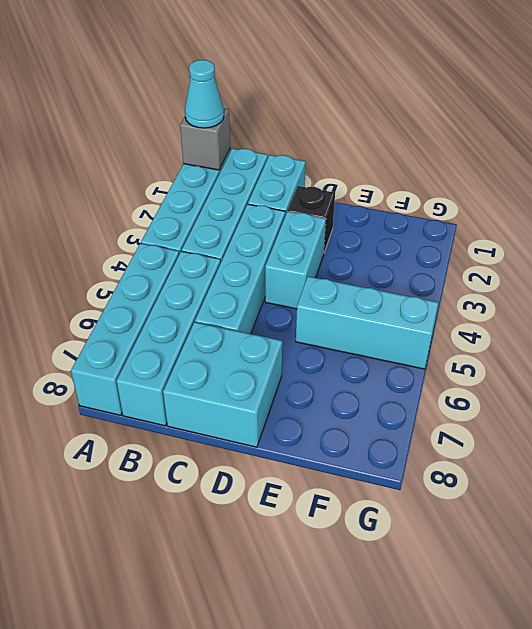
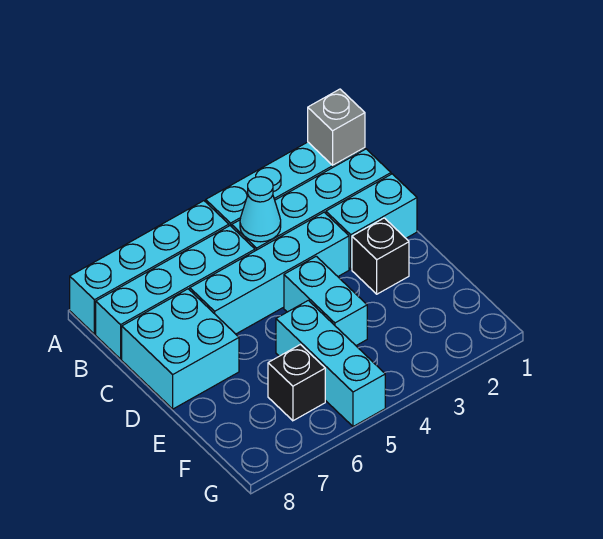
cyan 1x1 cone [185,60,224,128] -> cyan 1x1 cone moved to [240,177,281,242]
cyan 1x2 brick [265,212,326,309] -> cyan 1x2 brick turned to [284,256,367,346]
none -> black 1x1 brick [268,345,325,421]

